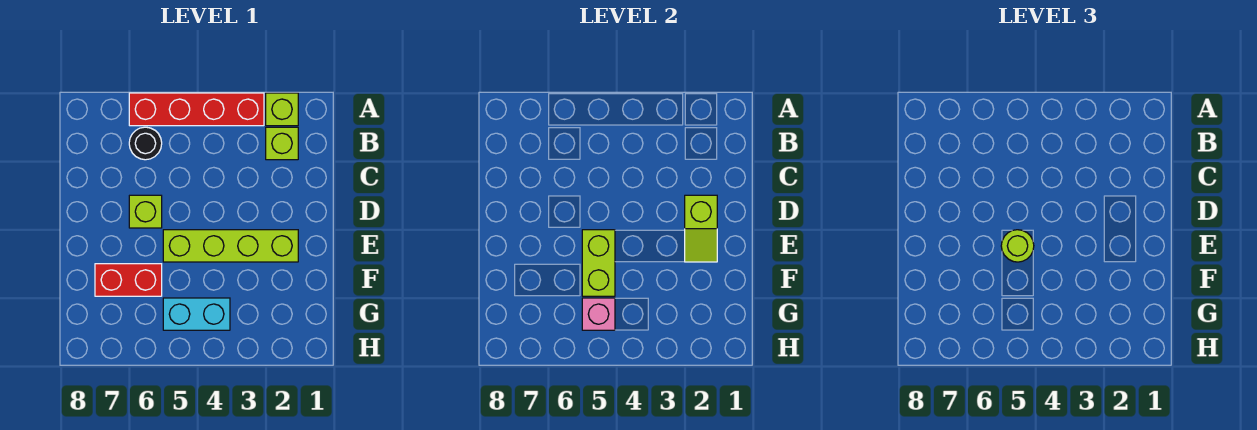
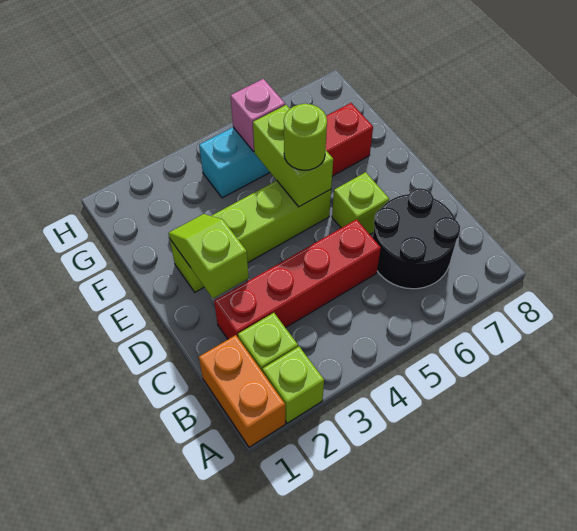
none -> orange 1x2 brick [199,335,285,447]
red 1x4 brick [129,93,264,126] -> red 1x4 brick moved to [214,219,381,339]
black 1x1 round brick [129,127,162,160] -> black 2x2 round brick [373,188,460,289]

